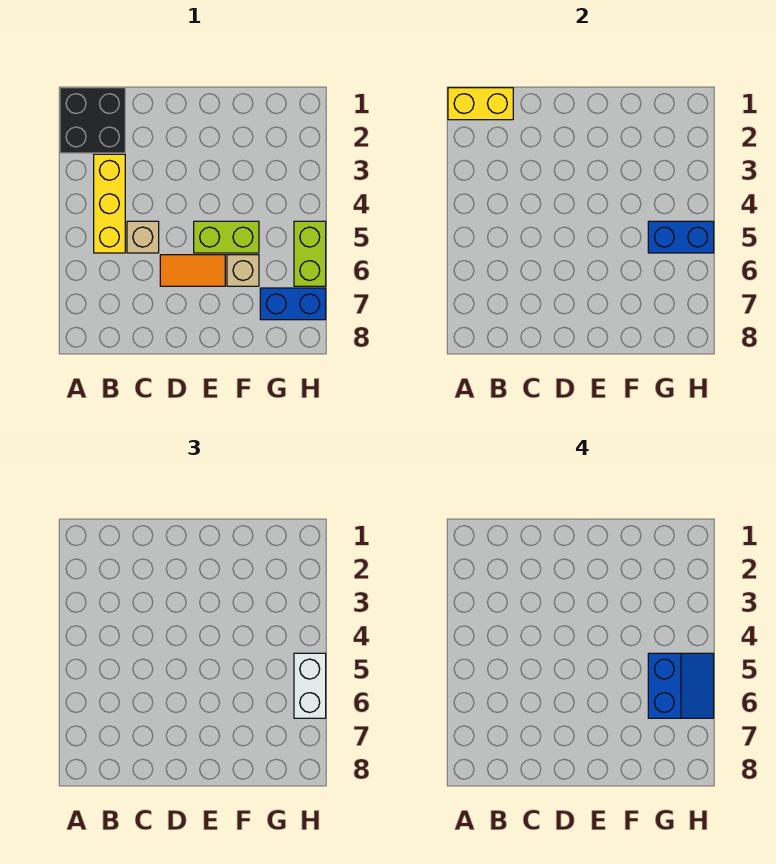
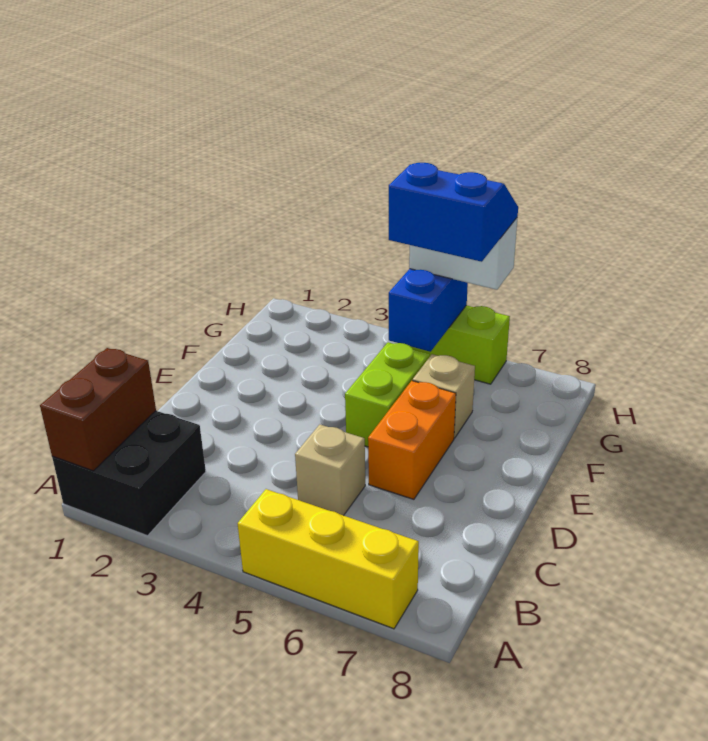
yellow 1x2 brick [448,88,513,120] -> brown 1x2 brick [40,348,156,471]
yellow 1x3 brick [94,154,125,253] -> yellow 1x3 brick moved to [238,489,419,629]
orange 1x2 tile [160,255,225,286] -> orange 1x2 brick [368,381,456,499]
blue 1x2 brick [260,288,326,320] -> none

